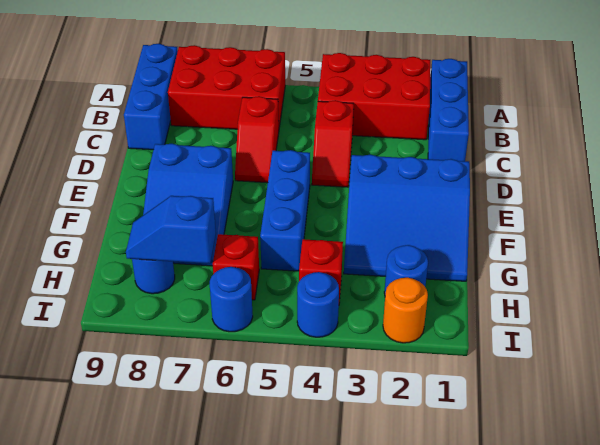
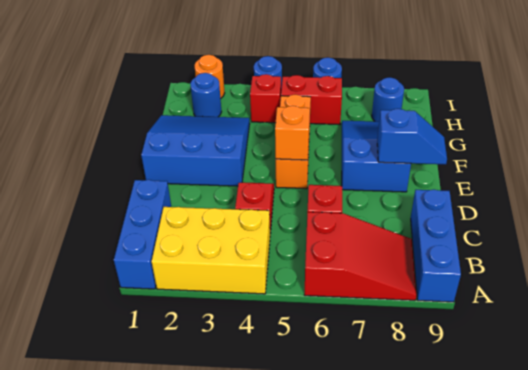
red 2x3 brick [318,53,430,140] -> yellow 2x3 brick [152,207,270,294]
red 2x3 brick [168,45,285,129] -> red 2x3 slope [304,212,417,300]
blue 1x3 brick [260,150,310,271] -> orange 1x3 brick [276,95,311,189]
none -> orange 1x1 brick [275,106,310,160]
red 1x1 brick [213,234,259,300] -> red 1x2 brick [281,75,342,125]
blue 1x2 slope [126,196,216,264] -> blue 1x2 slope moved to [377,109,447,164]

